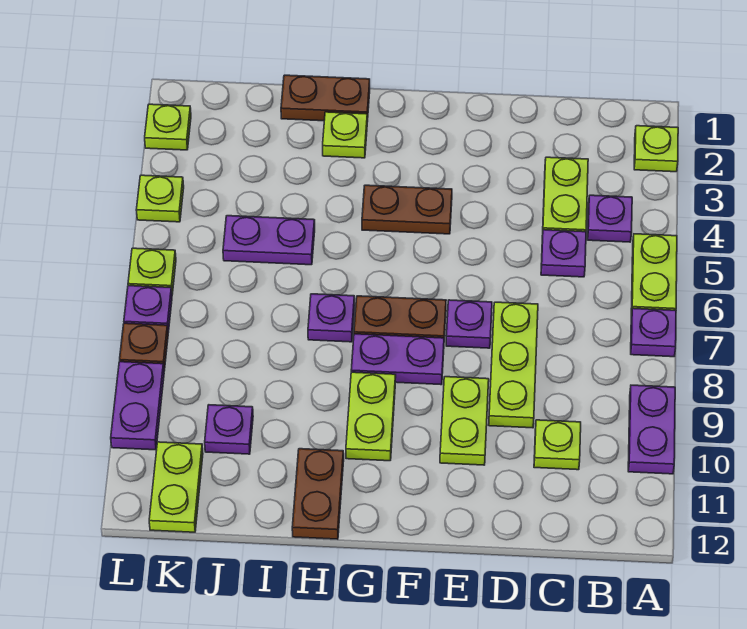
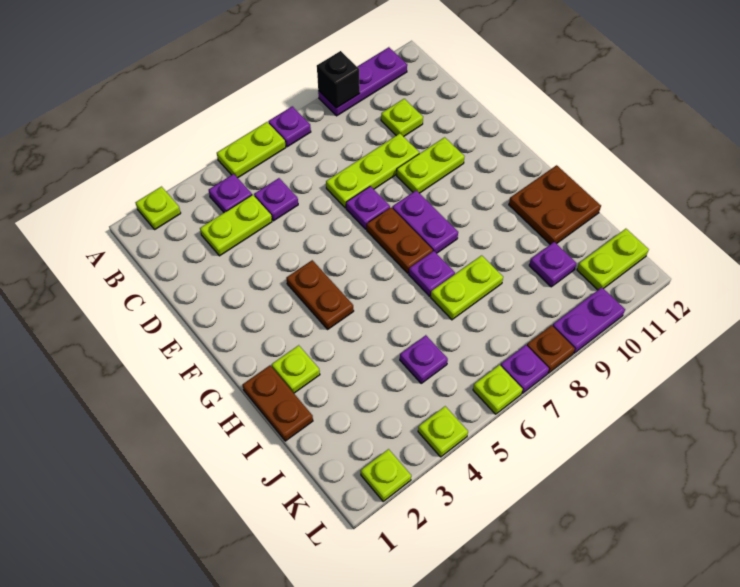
purple 1x2 plate [628,385,675,474] -> purple 1x3 plate [318,47,407,116]
none -> black 1x1 brick [317,51,360,108]
lime 1x2 plate [346,372,396,461] -> lime 1x2 plate moved to [431,255,503,320]
brown 1x2 plate [292,449,344,539] -> brown 2x2 plate [509,165,601,244]
purple 1x2 plate [223,216,315,265] -> purple 1x1 plate [400,335,448,383]

